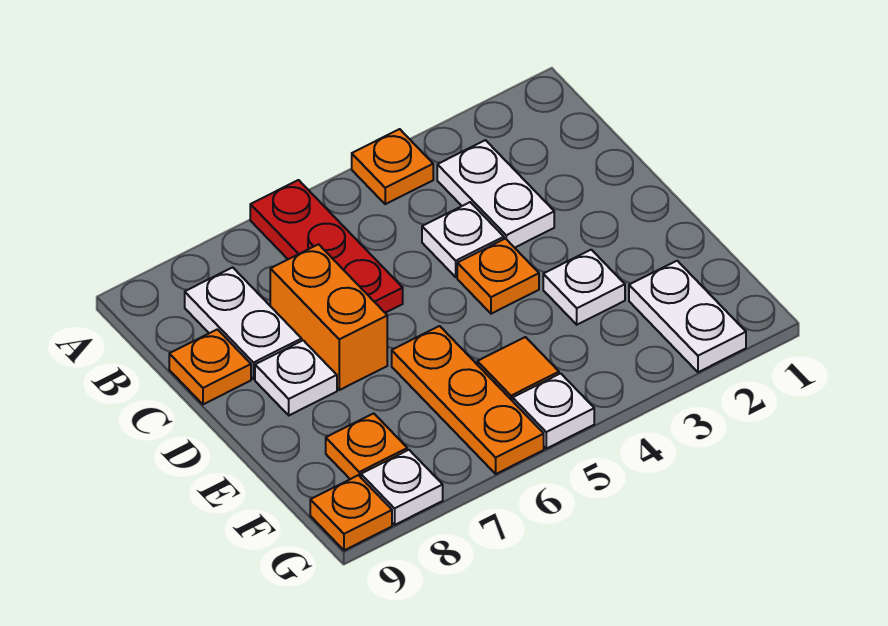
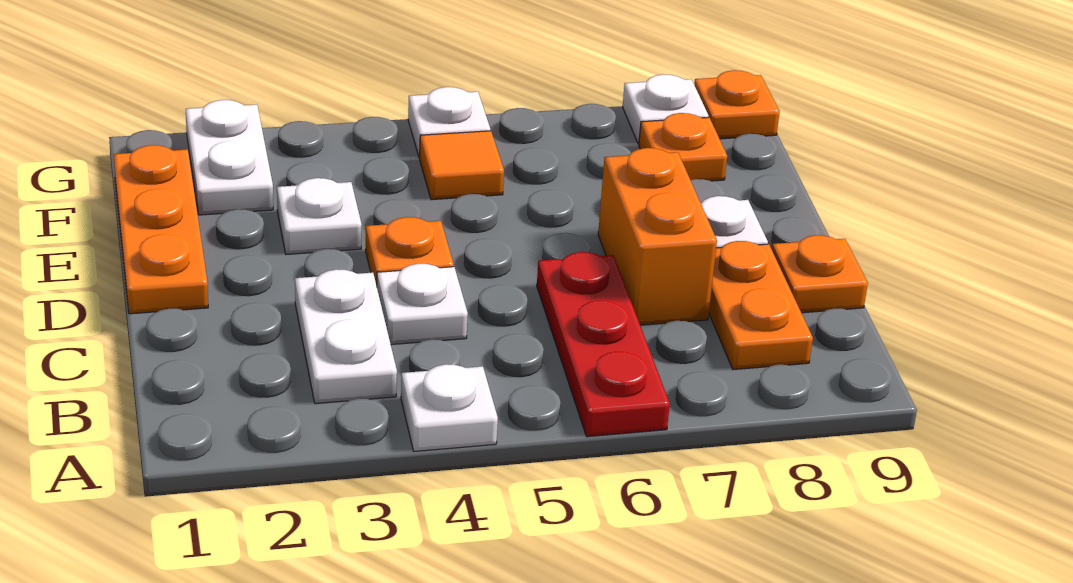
orange 1x1 plate [352,129,433,204] -> white 1x1 plate [401,364,498,451]
white 1x2 plate [185,267,302,379] -> orange 1x2 plate [709,241,813,370]
orange 1x3 plate [392,326,544,474] -> orange 1x3 plate moved to [114,145,208,314]

